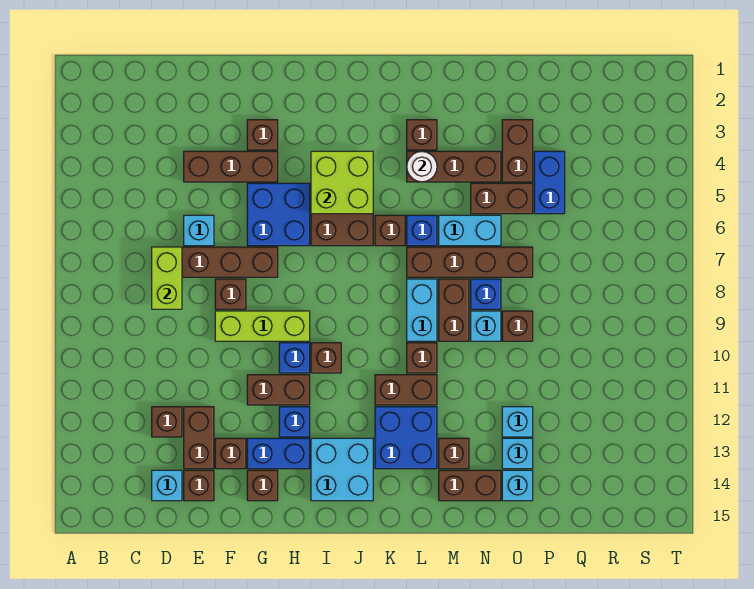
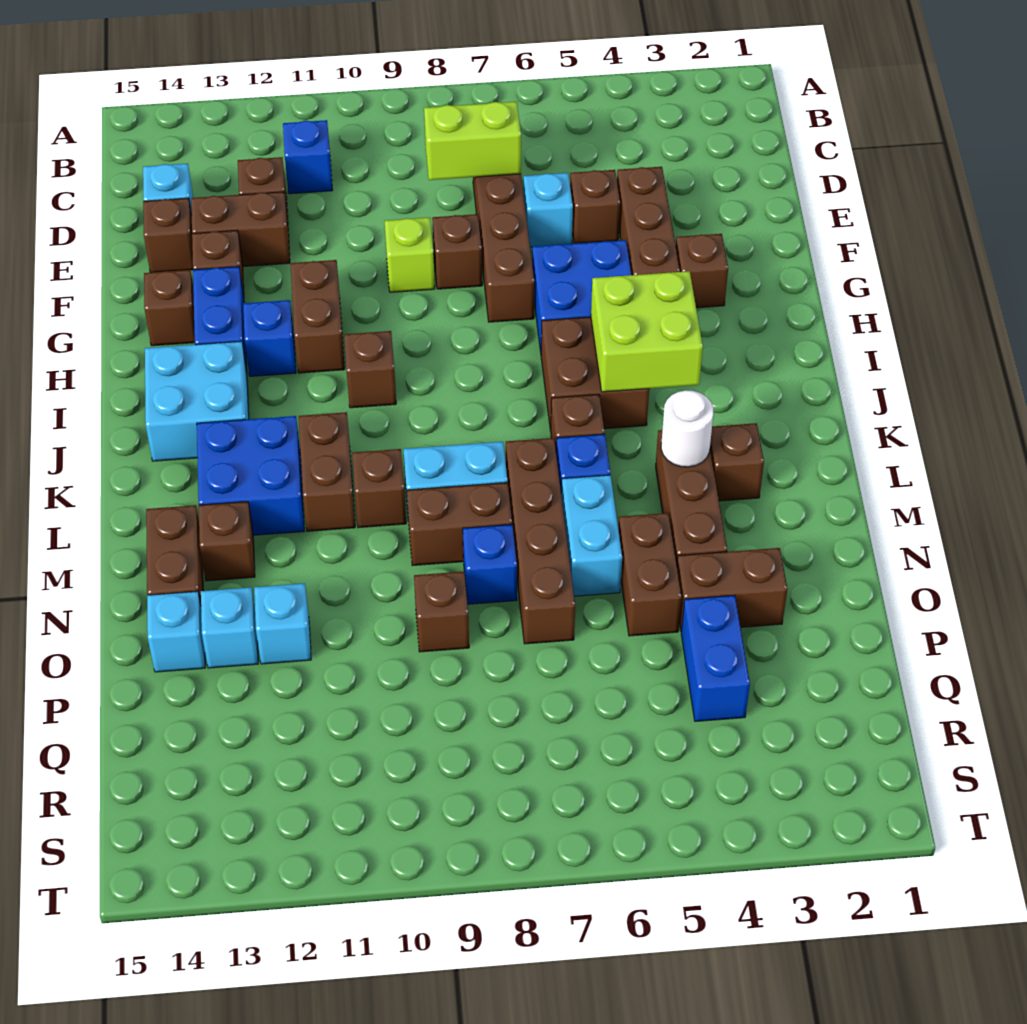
none -> brown 1x1 brick [570,170,620,244]
lime 1x3 brick [215,311,310,341] -> lime 1x1 brick [385,217,435,292]
blue 1x1 brick [279,343,310,373] -> blue 1x1 brick moved to [283,120,332,194]
cyan 1x1 brick [471,311,501,341] -> none
blue 1x2 brick [534,151,565,214] -> blue 1x2 brick turned to [681,595,750,721]

